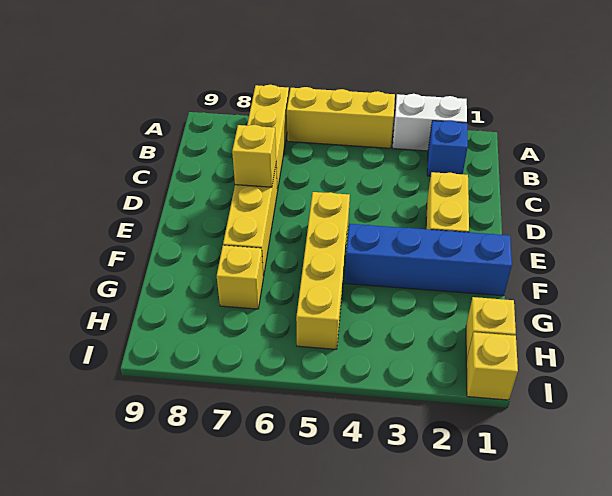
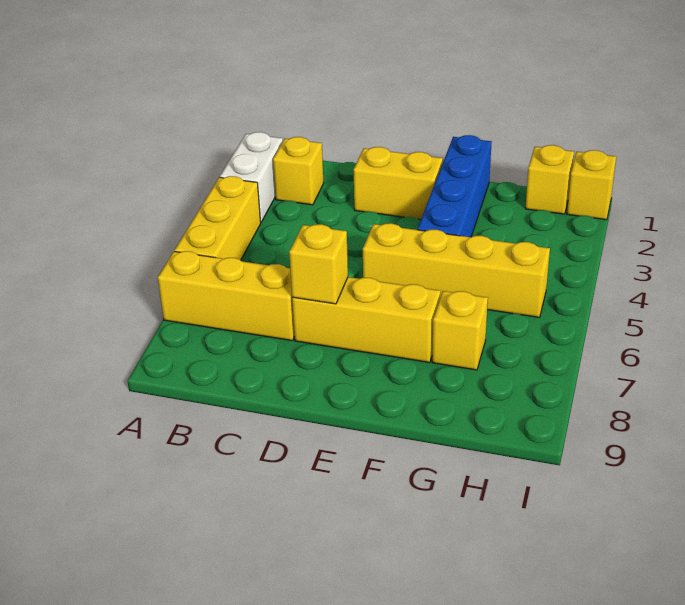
blue 1x1 brick [427,120,468,176] -> yellow 1x1 brick [273,137,324,205]

